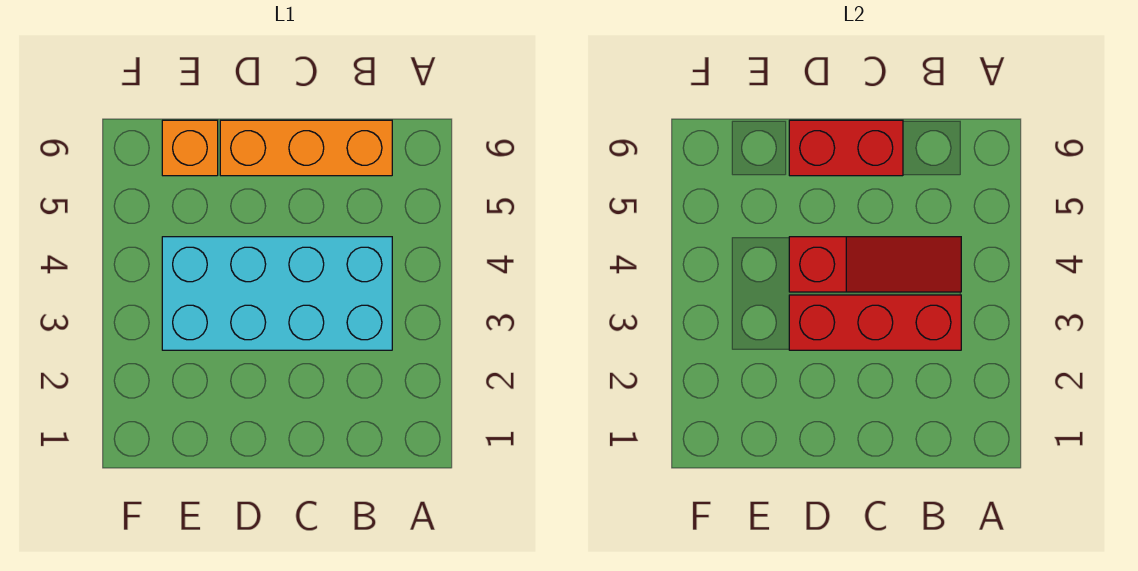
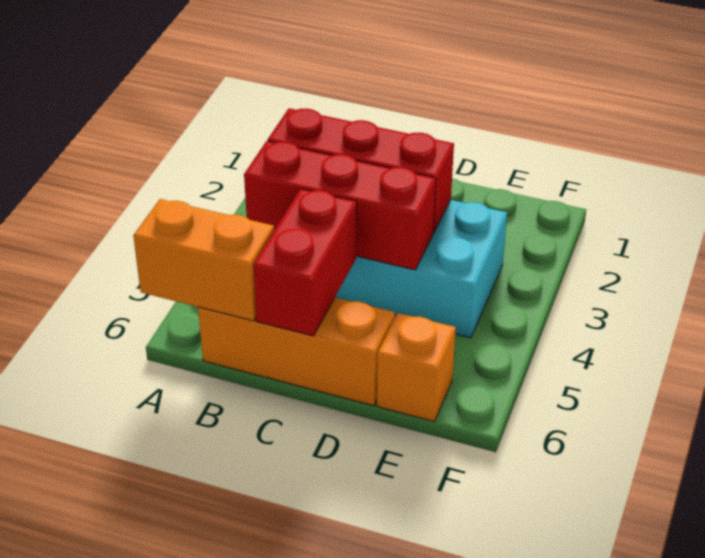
none -> orange 1x2 brick [133,199,274,321]
red 1x3 slope [789,237,961,292] -> red 1x3 brick [244,141,436,270]
red 1x2 brick [789,120,903,176] -> red 1x2 brick turned to [253,189,357,336]

